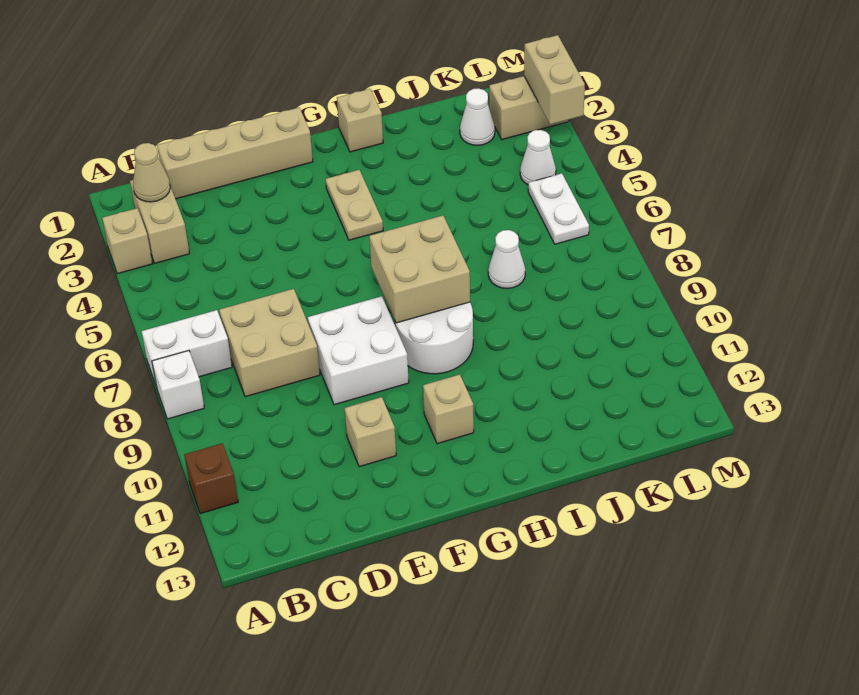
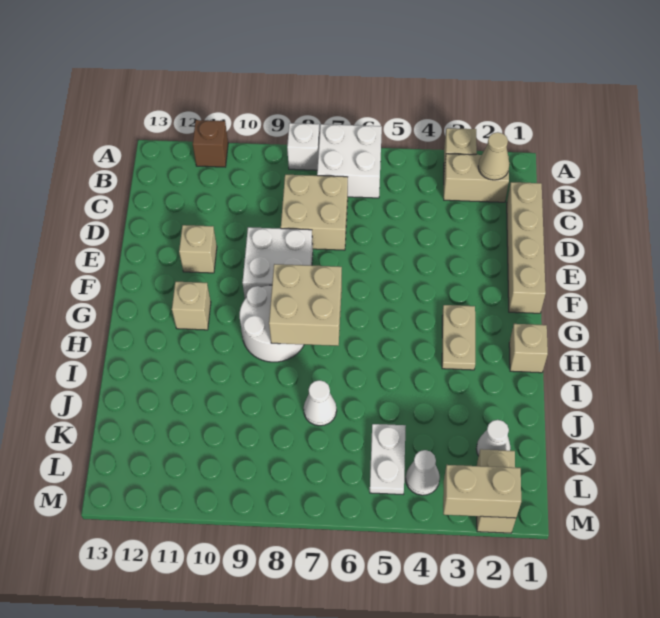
white 1x2 brick [142,310,232,385] -> white 2x2 brick [317,124,382,198]
tan 1x2 plate [326,170,383,240] -> tan 1x2 plate turned to [442,305,475,370]
white 1x2 plate [528,173,589,244] -> white 1x2 plate turned to [370,424,406,494]

